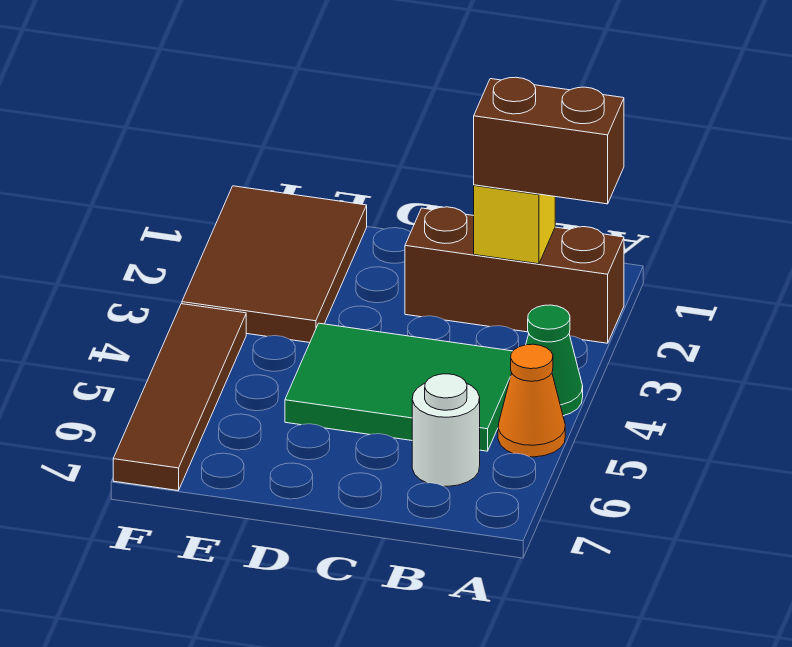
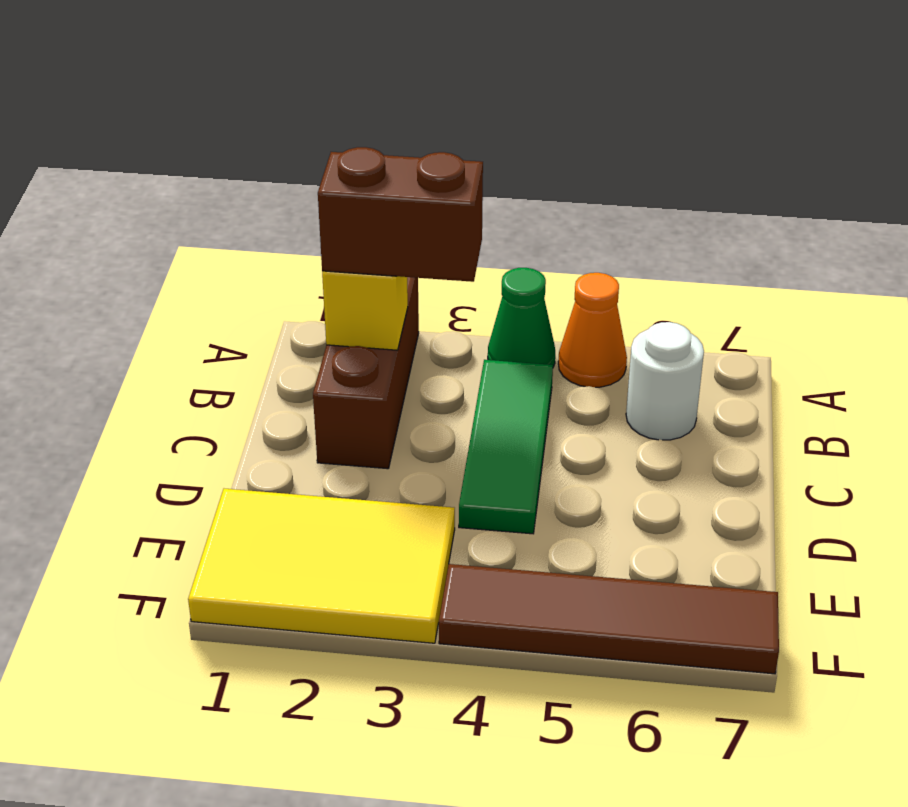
brown 1x2 brick [474,77,624,204] -> brown 1x2 brick turned to [318,147,483,282]
green 2x3 tile [285,323,513,451] -> green 1x3 tile [459,360,553,534]
brown 2x3 tile [182,186,367,343] -> yellow 2x3 tile [188,489,455,643]

